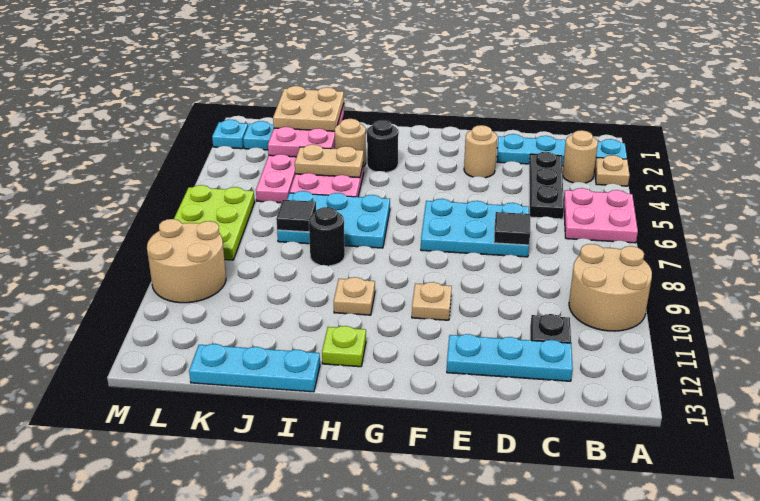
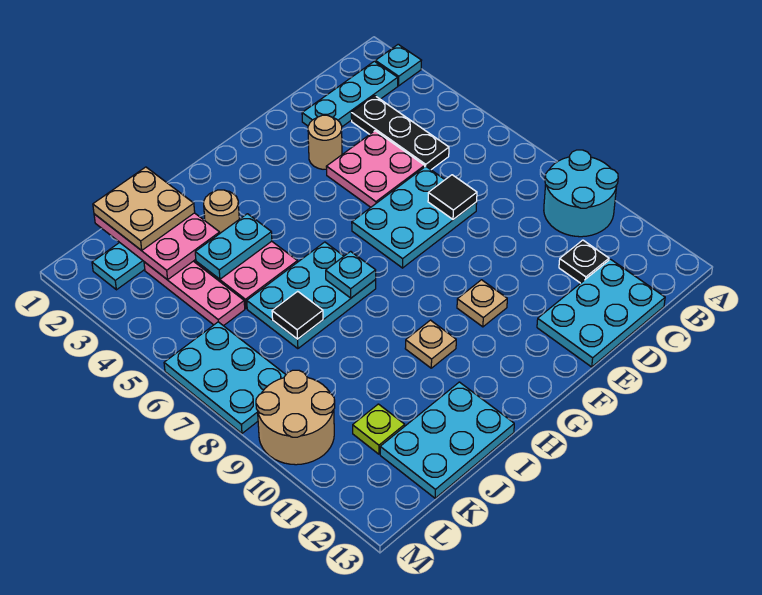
tan 1x1 plate [595,155,630,186] -> none
pink 2x2 plate [564,188,638,243] -> pink 2x2 plate moved to [326,131,425,207]
tan 2x2 round brick [569,244,652,331] -> cyan 2x2 round brick [544,150,618,237]
tan 1x1 round brick [562,130,598,183] -> none
cyan 1x3 plate [447,334,573,381] -> cyan 2x3 plate [537,259,665,367]
black 1x1 round brick [367,120,398,173] -> none
lime 1x1 plate [322,326,366,367] -> lime 1x1 plate moved to [353,404,405,454]
tan 1x2 plate [295,145,364,178] -> cyan 1x2 plate [195,214,272,279]
black 1x1 round brick [309,207,345,266] -> none
cyan 1x3 plate [189,344,320,392] -> cyan 2x3 plate [380,382,514,498]
lime 2x3 plate [174,185,255,260] -> cyan 2x3 plate [164,322,286,433]
cyan 1x1 plate [212,120,248,149] -> cyan 1x1 plate moved to [326,251,376,298]

